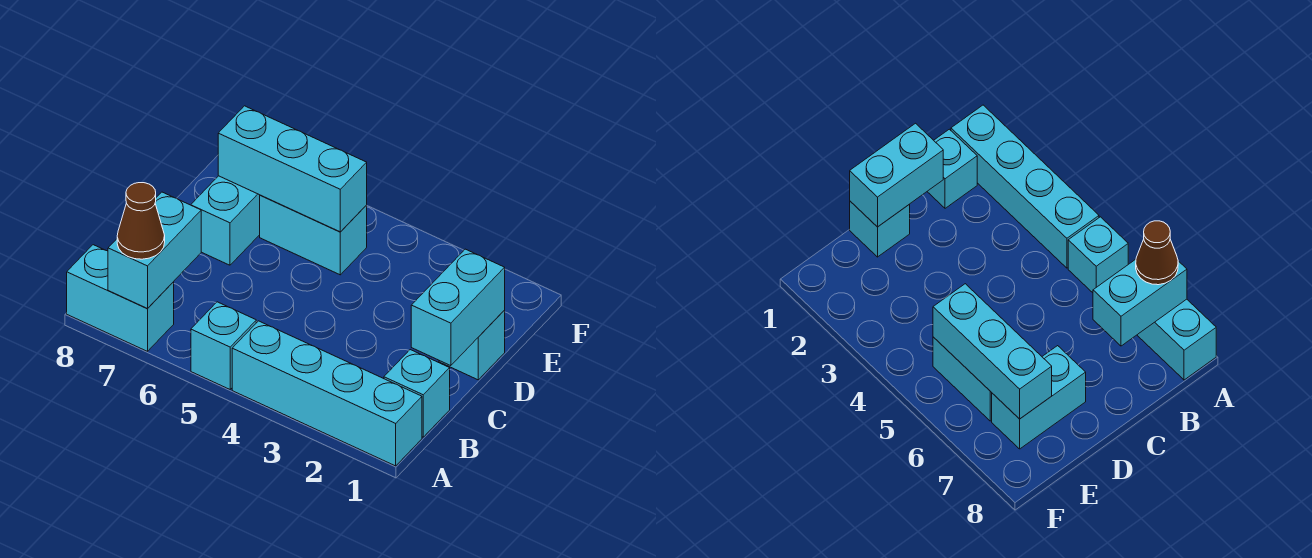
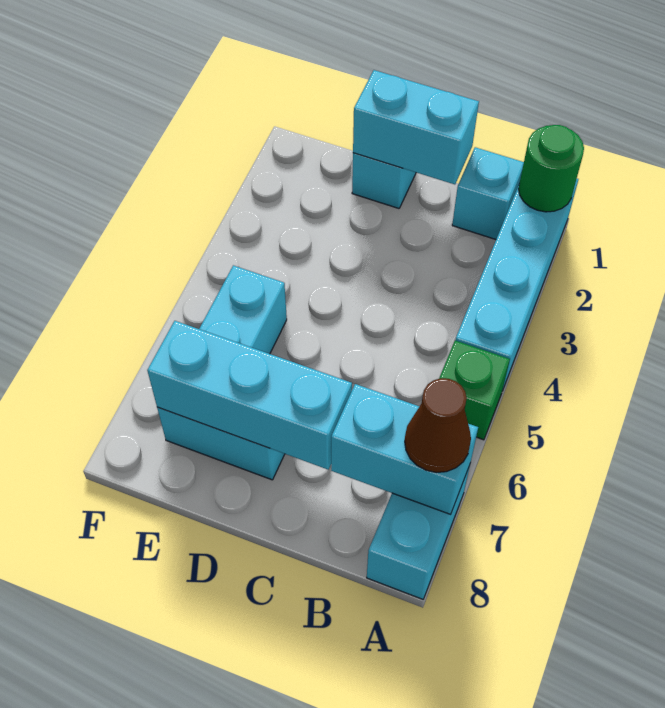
none -> green 1x1 round brick [519,125,584,212]
cyan 1x1 brick [191,302,256,389] -> green 1x1 brick [439,341,510,440]
cyan 1x3 brick [218,106,367,232] -> cyan 1x3 brick turned to [147,321,352,470]

